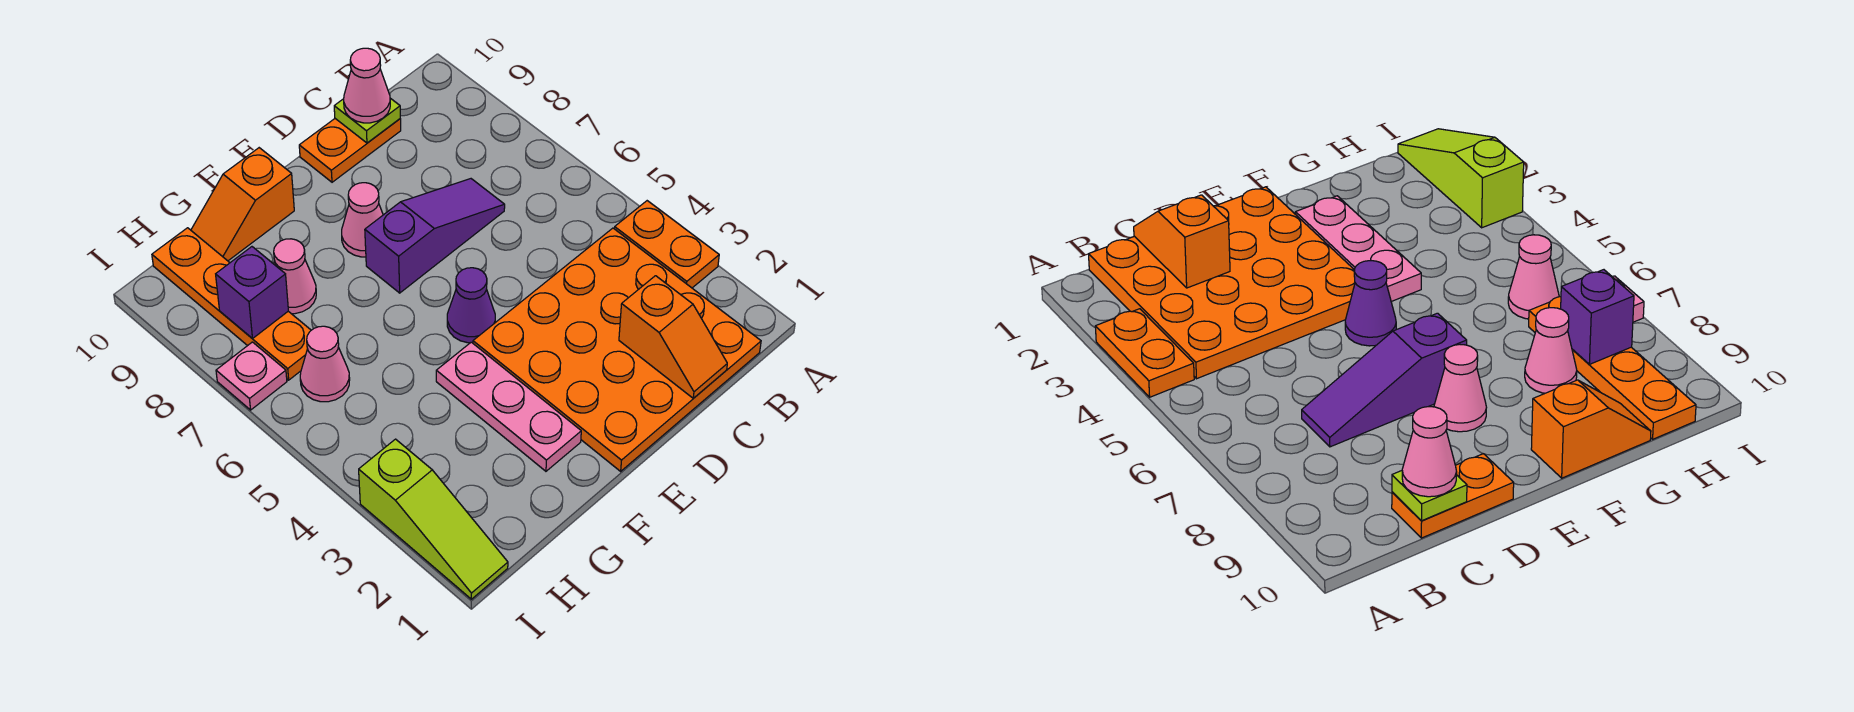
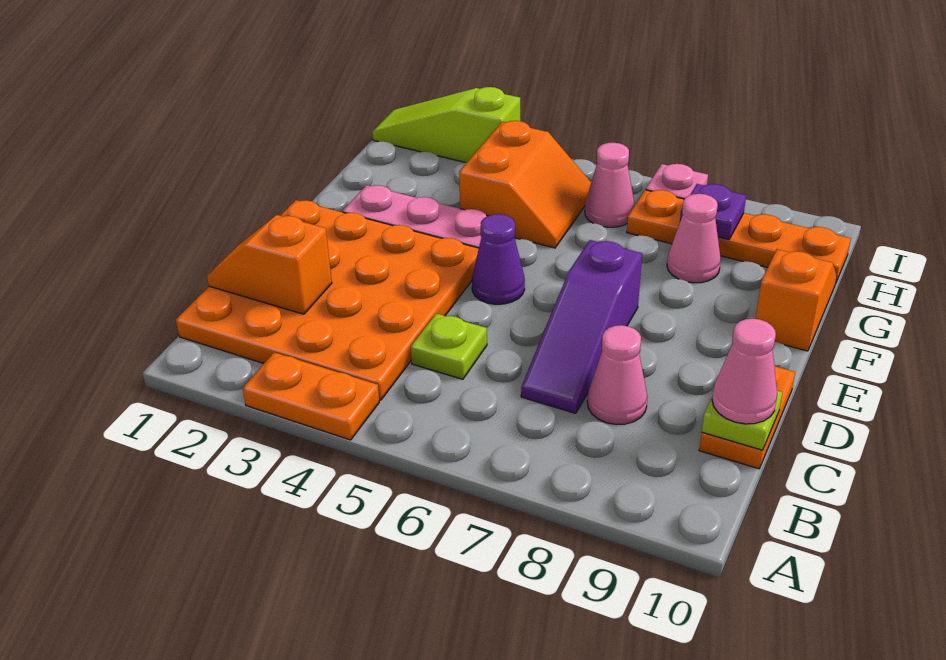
none -> lime 1x1 plate [411,313,487,379]
pink 1x1 cone [342,183,383,257] -> pink 1x1 cone moved to [587,325,647,425]
none -> orange 2x2 slope [459,121,591,248]
purple 1x1 brick [216,247,288,339] -> purple 1x1 plate [680,184,746,240]

